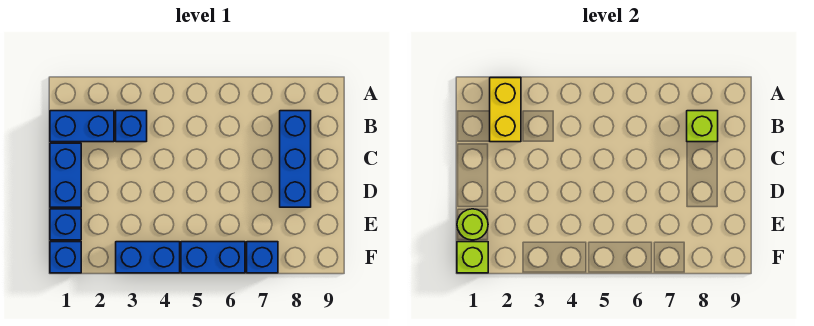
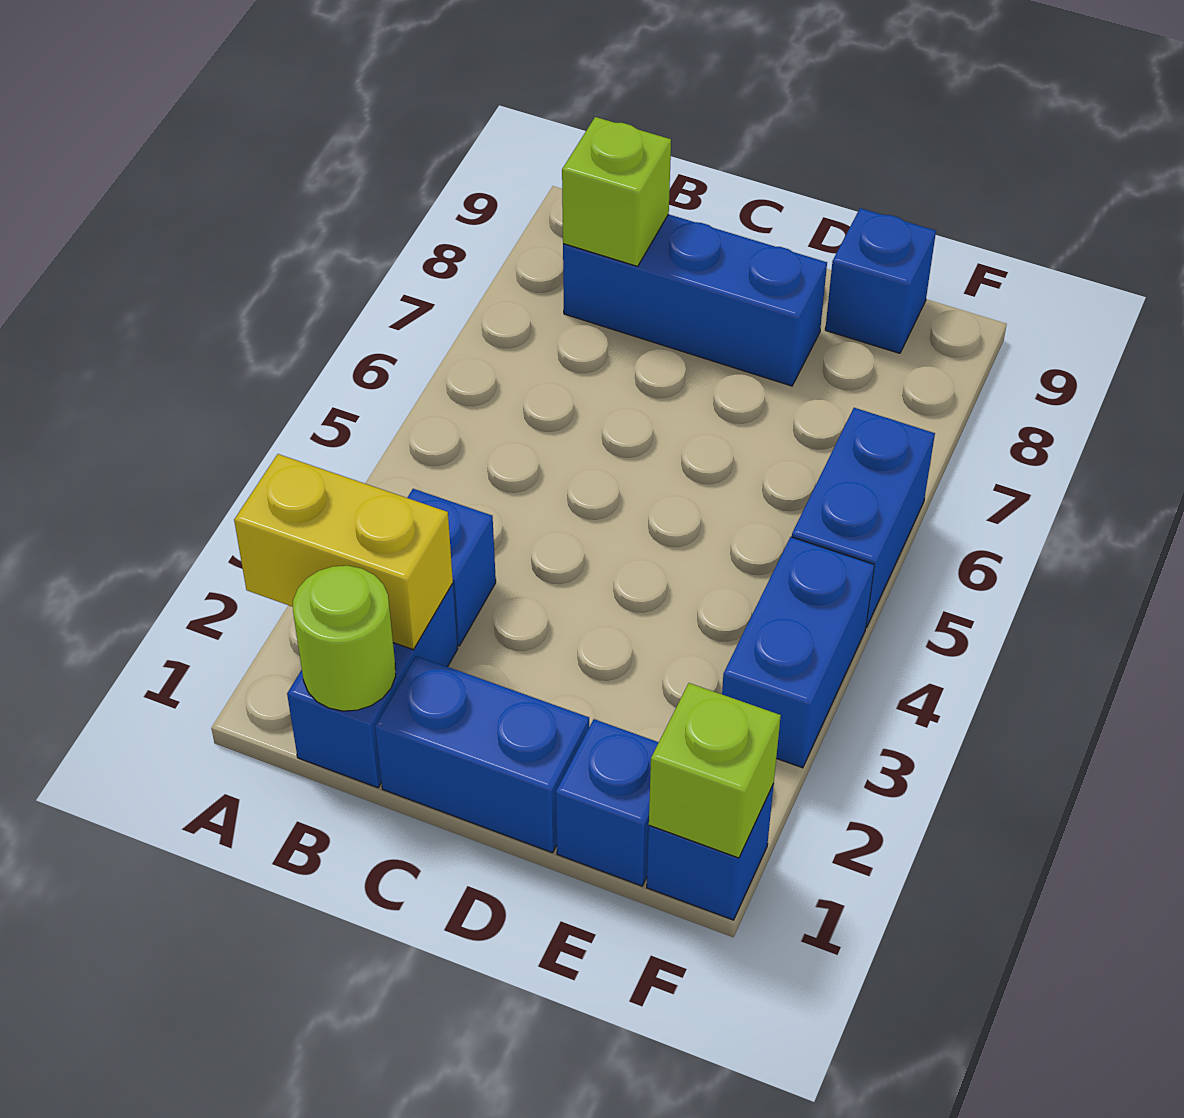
lime 1x1 round brick [457,209,488,240] -> lime 1x1 round brick moved to [293,566,396,711]
blue 1x1 brick [247,242,278,273] -> blue 1x1 brick moved to [825,208,936,353]

